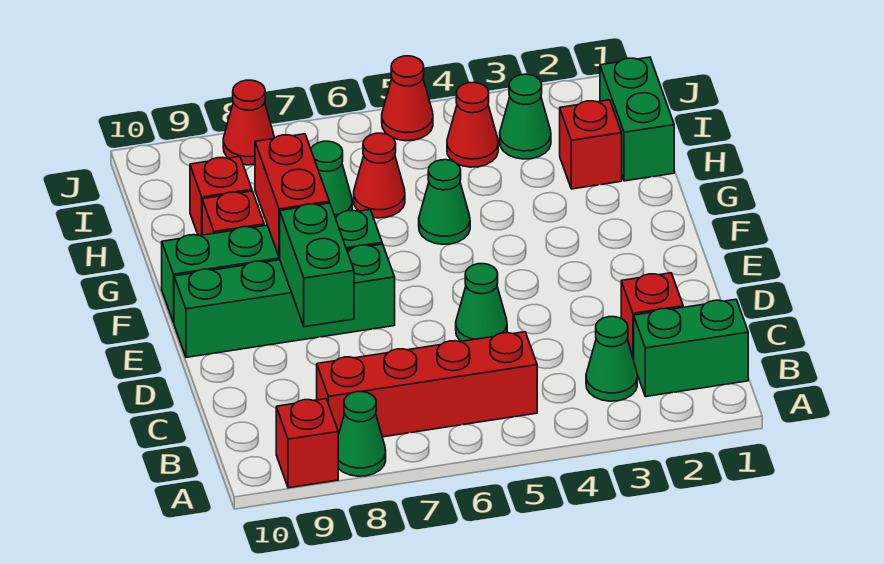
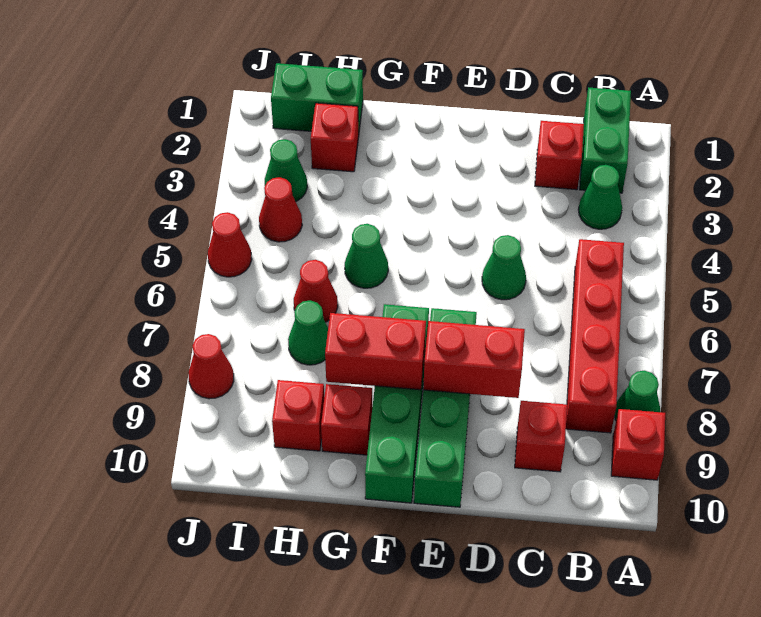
none -> red 1x1 brick [515,401,567,472]
green 1x2 brick [280,203,354,327] -> red 1x2 brick [423,321,525,398]

